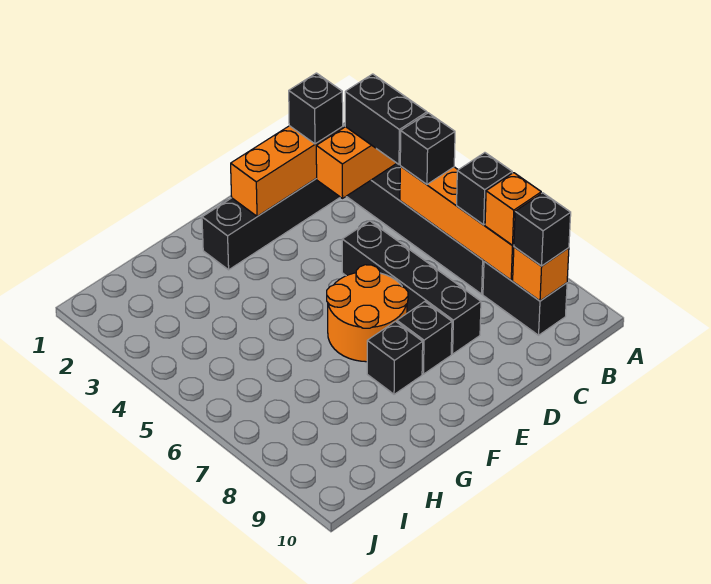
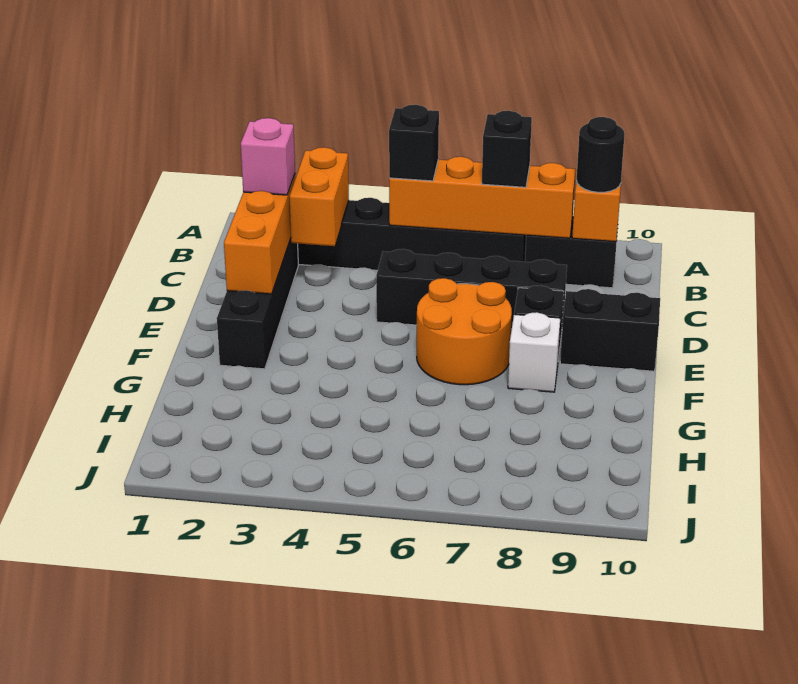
black 1x2 brick [345,74,427,164] -> black 1x2 brick moved to [560,289,660,371]
orange 1x1 brick [485,173,541,245] -> none
black 1x1 brick [514,193,571,266] -> black 1x1 round brick [577,117,625,192]
black 1x1 brick [289,73,343,144] -> pink 1x1 brick [241,118,295,195]
black 1x1 brick [367,321,423,394] -> white 1x1 brick [508,312,560,392]

